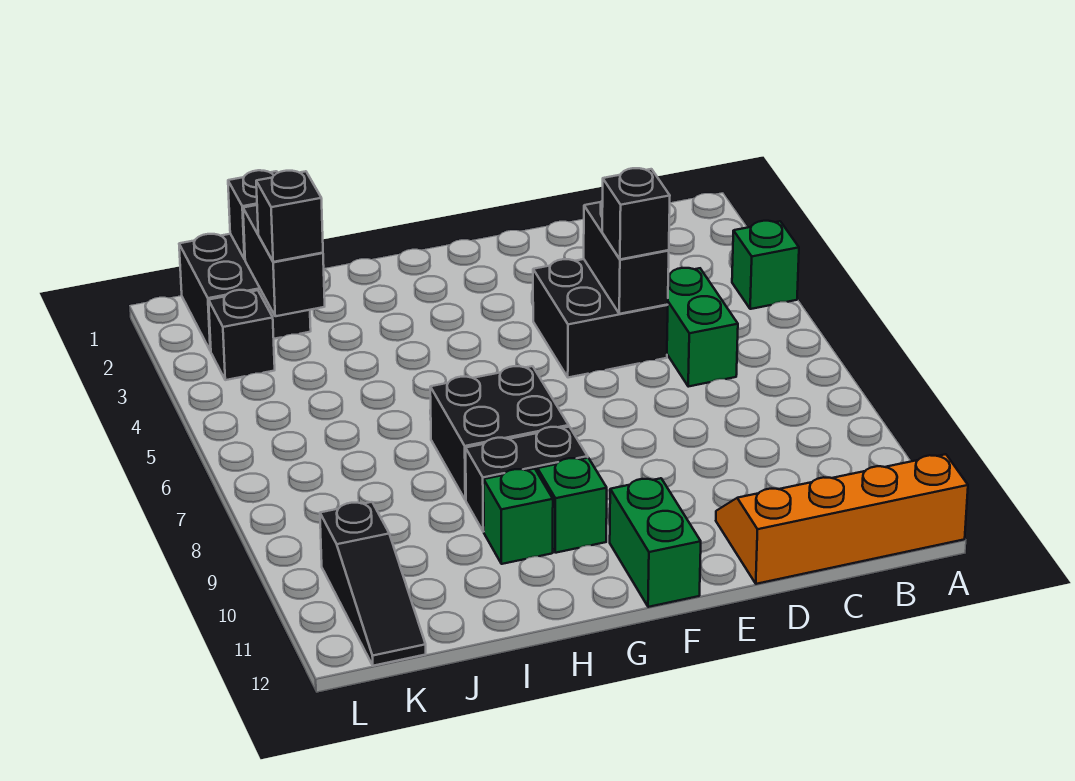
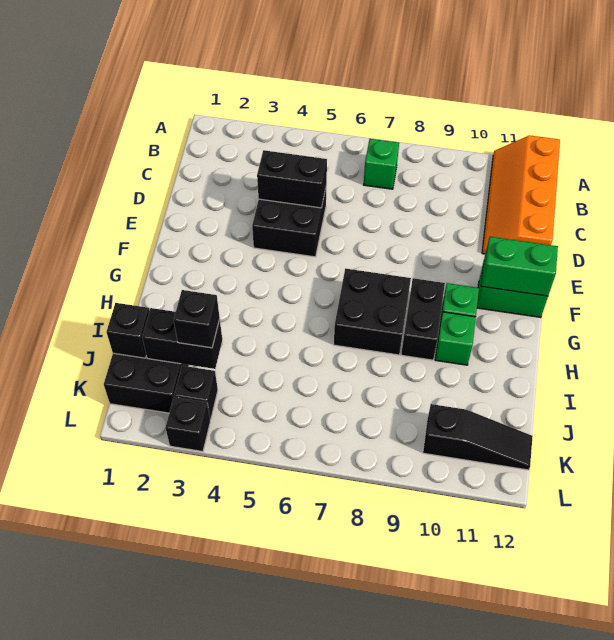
green 1x1 brick [732,221,799,309] -> green 1x1 brick moved to [364,139,399,189]
green 1x2 brick [667,268,738,387] -> green 1x2 brick moved to [481,237,558,296]
black 1x1 brick [602,168,670,259] -> black 1x1 brick moved to [166,397,210,452]

